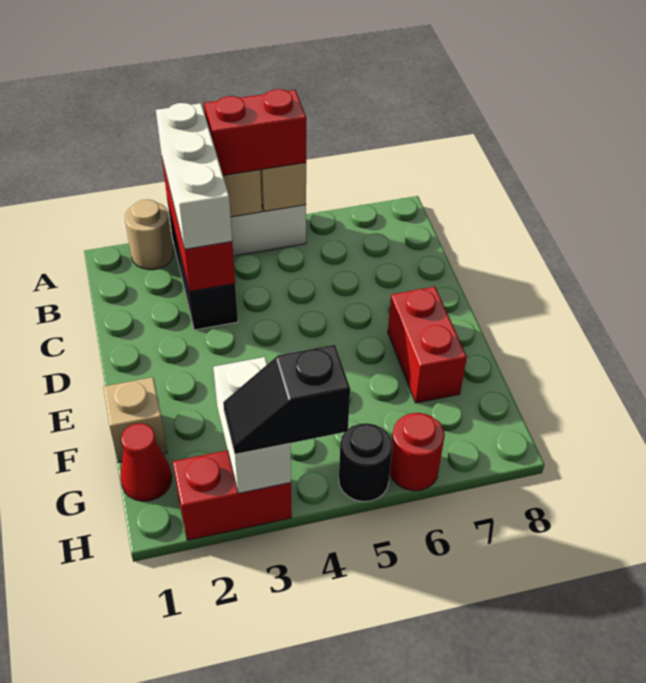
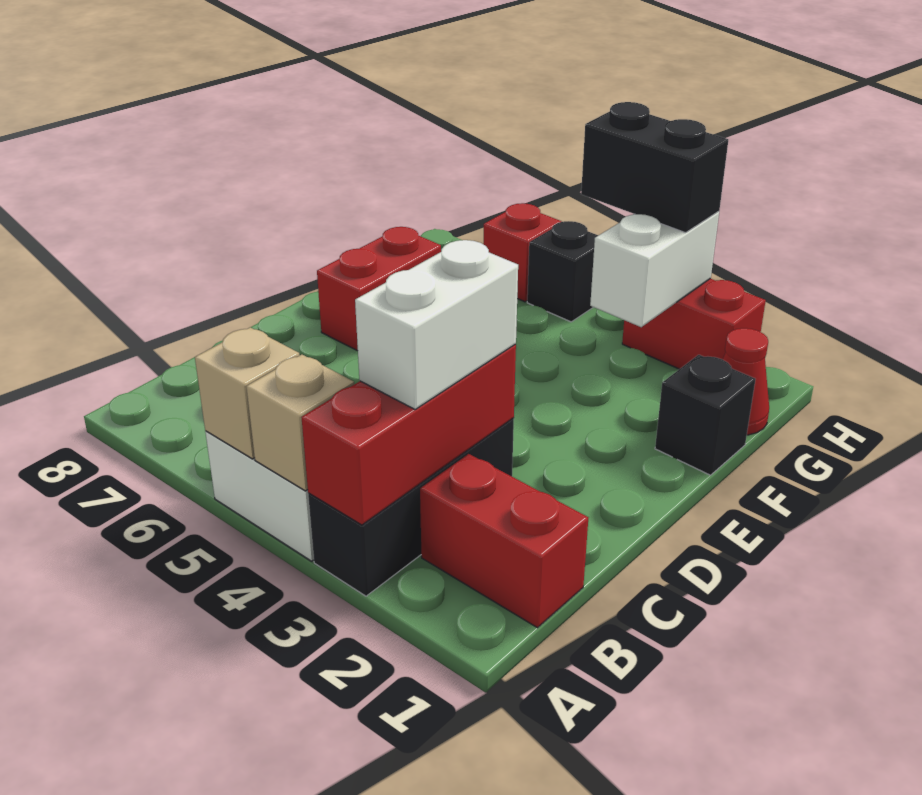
tan 1x1 round brick [125,199,173,270] -> none
white 1x3 brick [156,103,232,249] -> white 1x2 brick [355,240,518,409]
red 1x2 brick [204,89,306,175] -> red 1x2 brick moved to [420,454,588,628]
tan 1x1 brick [104,377,167,462] -> black 1x1 brick [655,355,756,475]
black 1x2 slope [223,345,350,454] -> black 1x2 brick [581,102,728,233]
black 1x1 round brick [339,423,393,502] -> black 1x1 brick [527,221,598,322]
red 1x1 round brick [390,413,445,491] -> red 1x1 brick [483,203,562,302]

